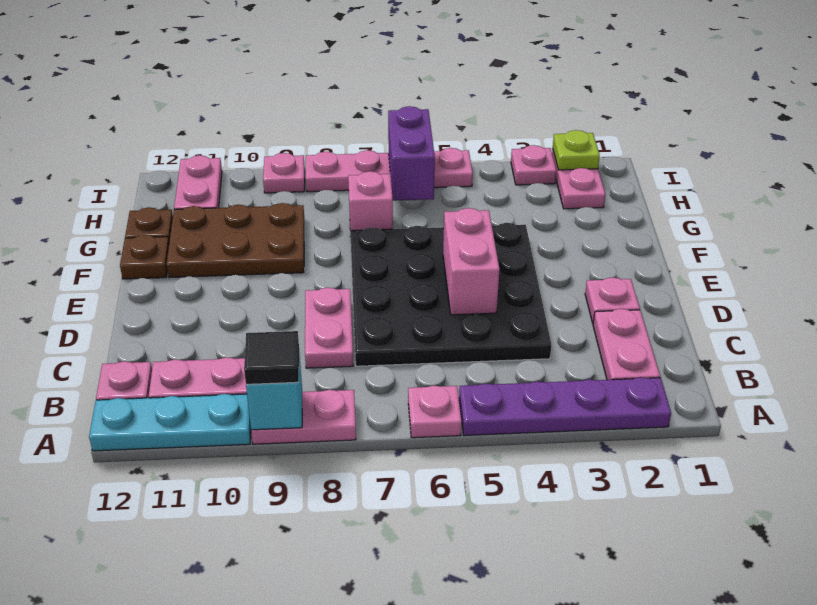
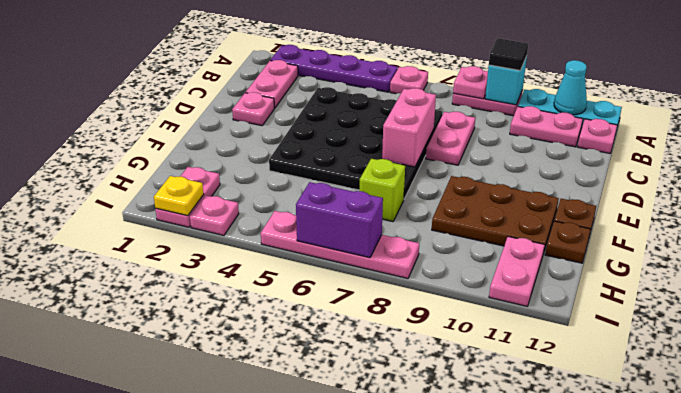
none -> cyan 1x1 cone [554,60,587,115]
pink 1x2 brick [443,208,500,315] -> pink 1x2 brick moved to [382,88,436,167]
pink 1x1 brick [348,171,393,231] -> lime 1x1 brick [360,159,405,222]
purple 1x2 brick [388,106,435,201] -> purple 1x2 brick turned to [296,182,383,258]
lime 1x1 plate [553,130,600,170] -> yellow 1x1 plate [154,176,204,216]
pink 1x1 plate [263,153,305,193] -> pink 1x1 plate moved to [453,66,488,99]

